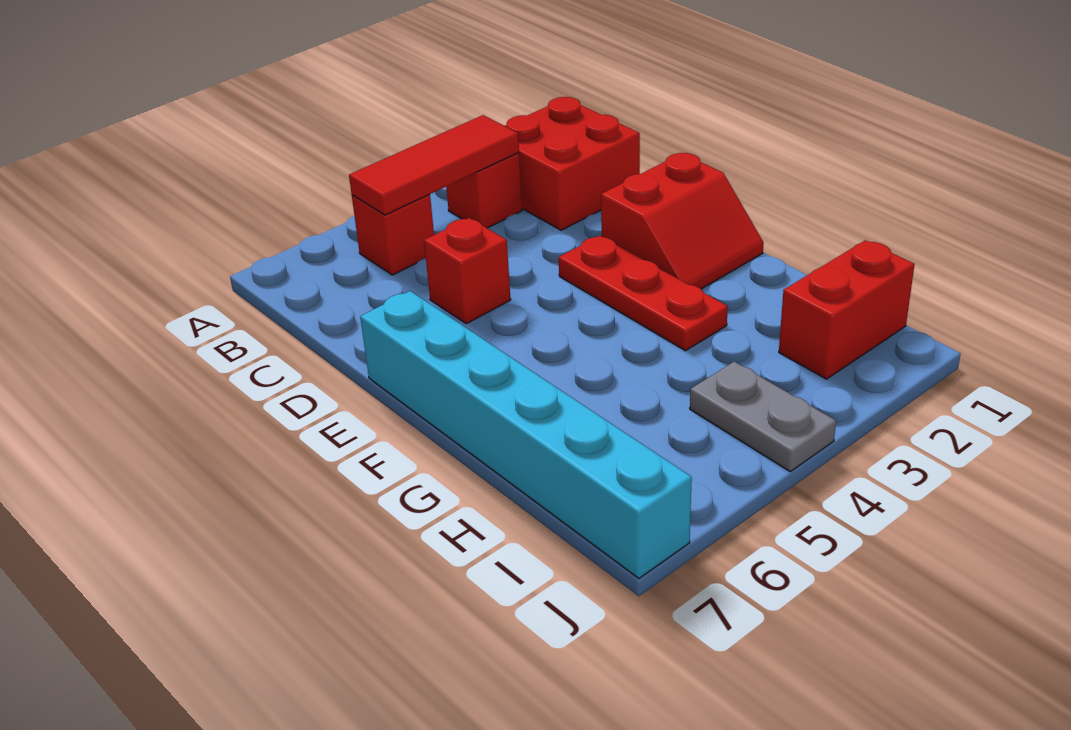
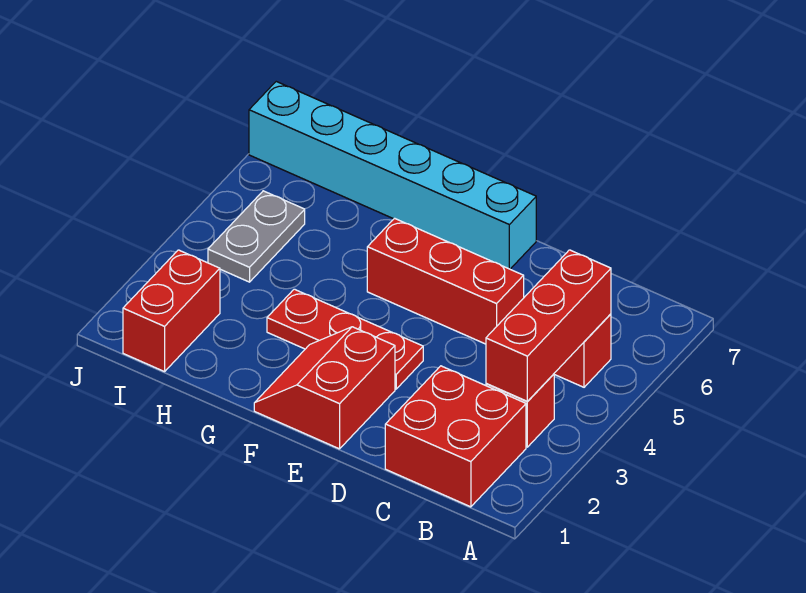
red 1x3 tile [349,115,519,215] -> red 1x3 brick [486,250,611,401]
red 1x1 brick [424,218,511,324] -> red 1x3 brick [367,218,524,344]
grey 1x2 plate [690,362,836,472] -> grey 1x2 plate turned to [208,191,305,282]

